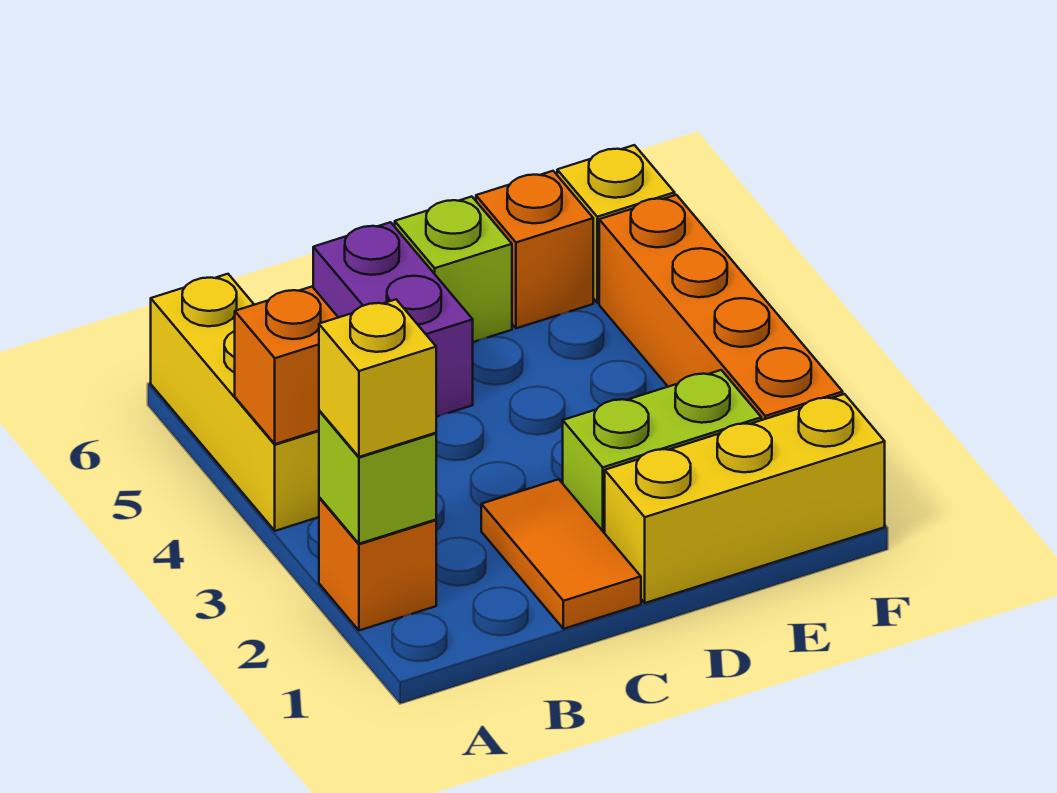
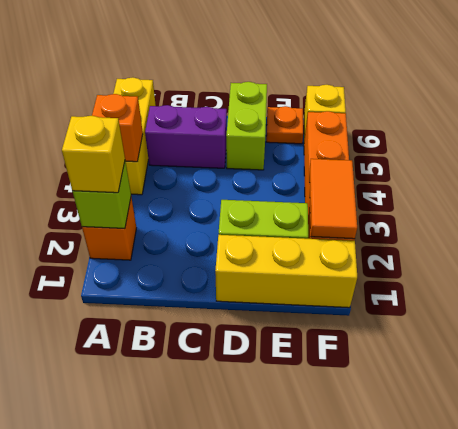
orange 1x2 tile [481,479,641,629] -> orange 1x2 tile moved to [309,159,357,239]
purple 1x2 brick [313,222,473,417] -> purple 1x2 brick turned to [145,105,227,168]
lime 1x1 brick [395,197,512,342] -> lime 1x2 brick [226,82,267,170]
orange 1x1 brick [476,171,593,328] -> orange 1x1 plate [266,106,303,144]

